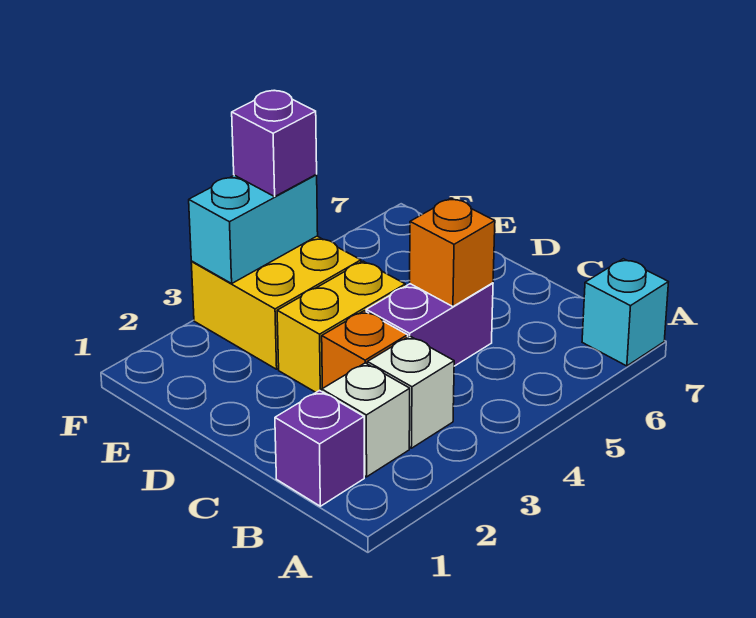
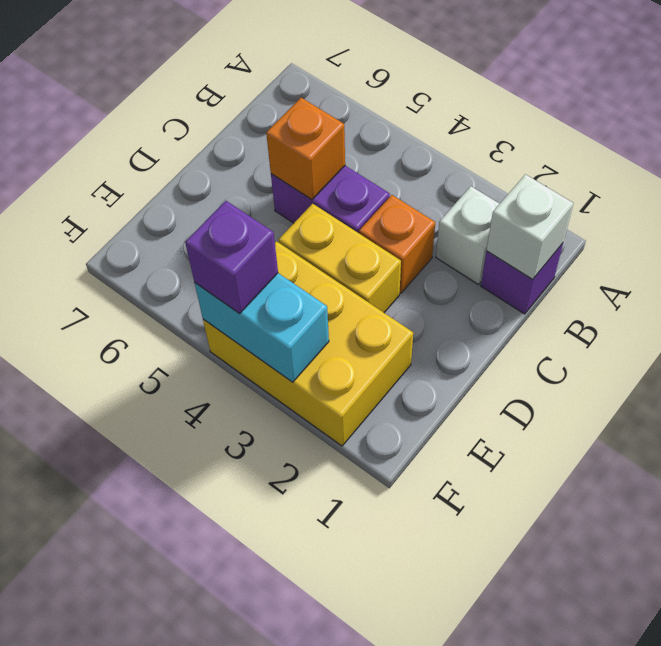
cyan 1x1 brick [582,259,668,366] -> none
white 1x1 brick [367,336,454,448] -> white 1x1 brick moved to [487,174,573,279]
yellow 2x2 brick [191,236,361,369] -> yellow 2x3 brick [203,241,413,446]

